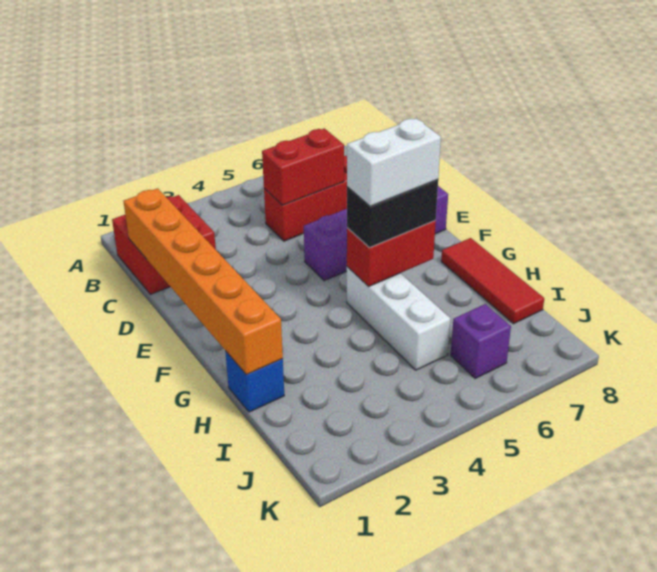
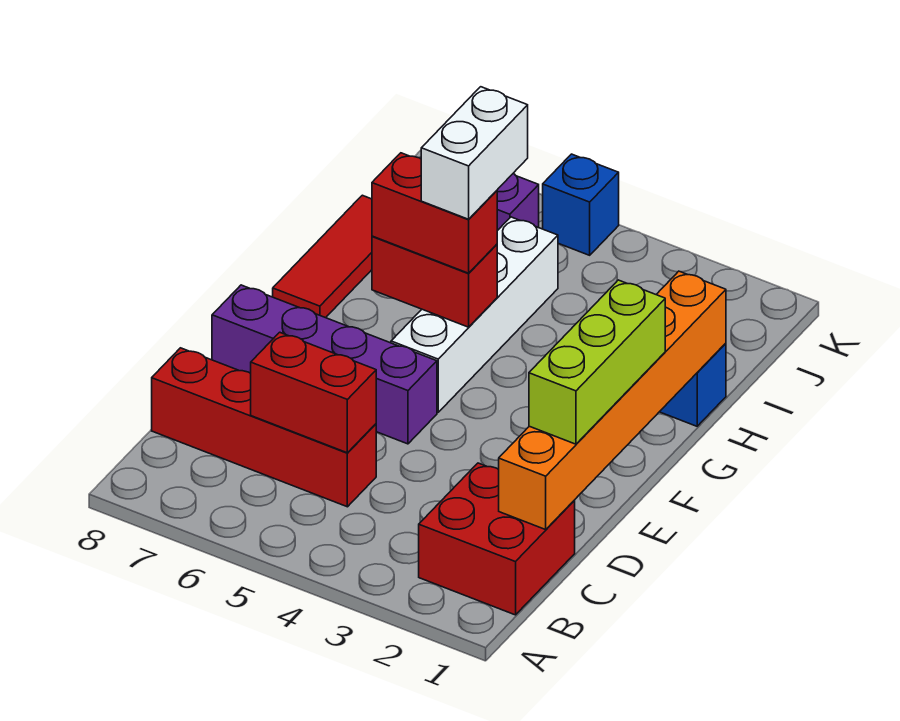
none -> lime 1x3 brick [529,280,665,444]
white 1x3 brick [347,267,451,370] -> white 1x4 brick [391,217,558,412]
black 1x2 brick [347,180,438,248] -> red 1x2 brick [372,153,497,273]
white 1x2 brick [347,118,441,206] -> white 1x2 brick turned to [421,87,528,219]
none -> blue 1x1 brick [543,154,619,255]

